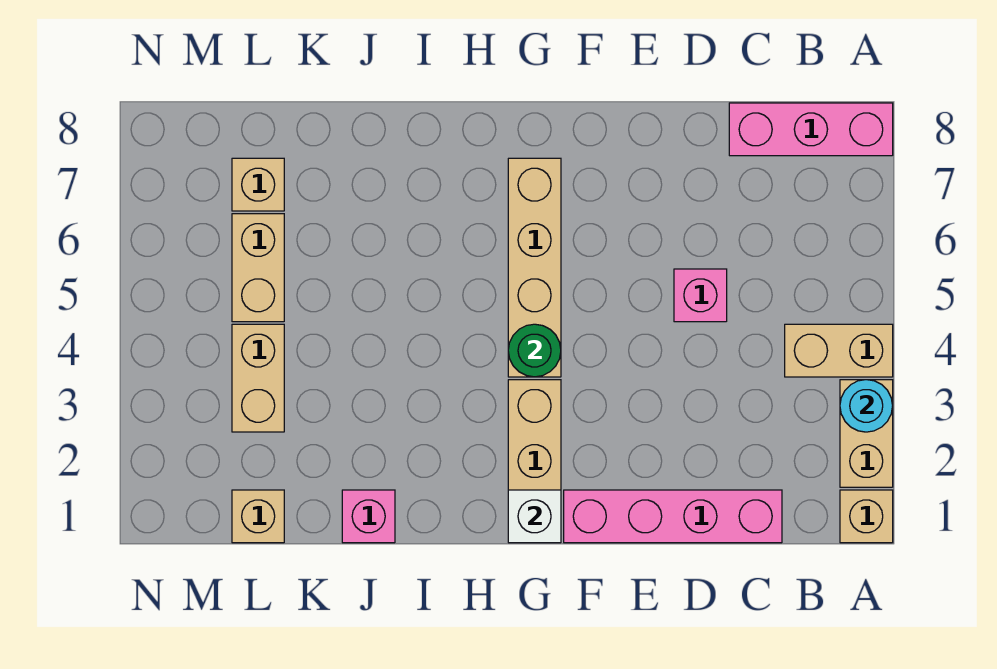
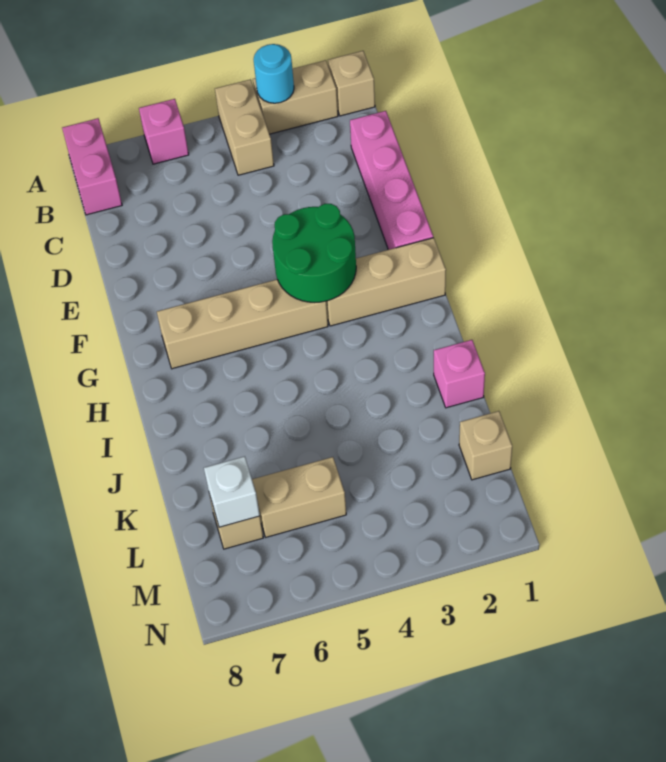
pink 1x3 brick [729,103,893,156] -> pink 1x2 brick [62,118,122,215]
pink 1x1 brick [674,269,727,322] -> pink 1x1 brick moved to [139,99,189,164]
white 1x1 brick [508,490,561,543] -> white 1x1 brick moved to [204,456,260,527]
green 1x1 round brick [508,324,561,377] -> green 2x2 round brick [272,204,356,302]
tan 1x2 brick [232,324,284,432] -> none

